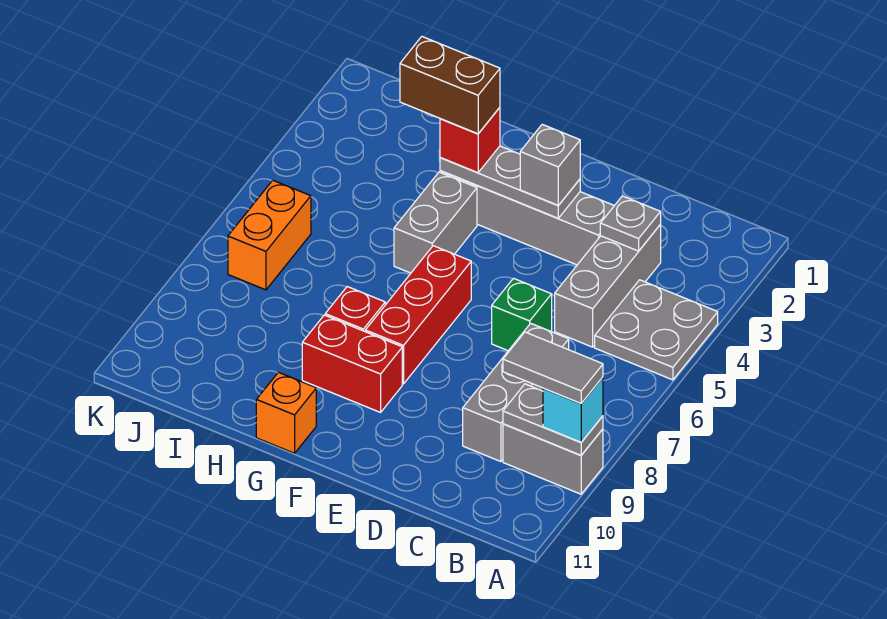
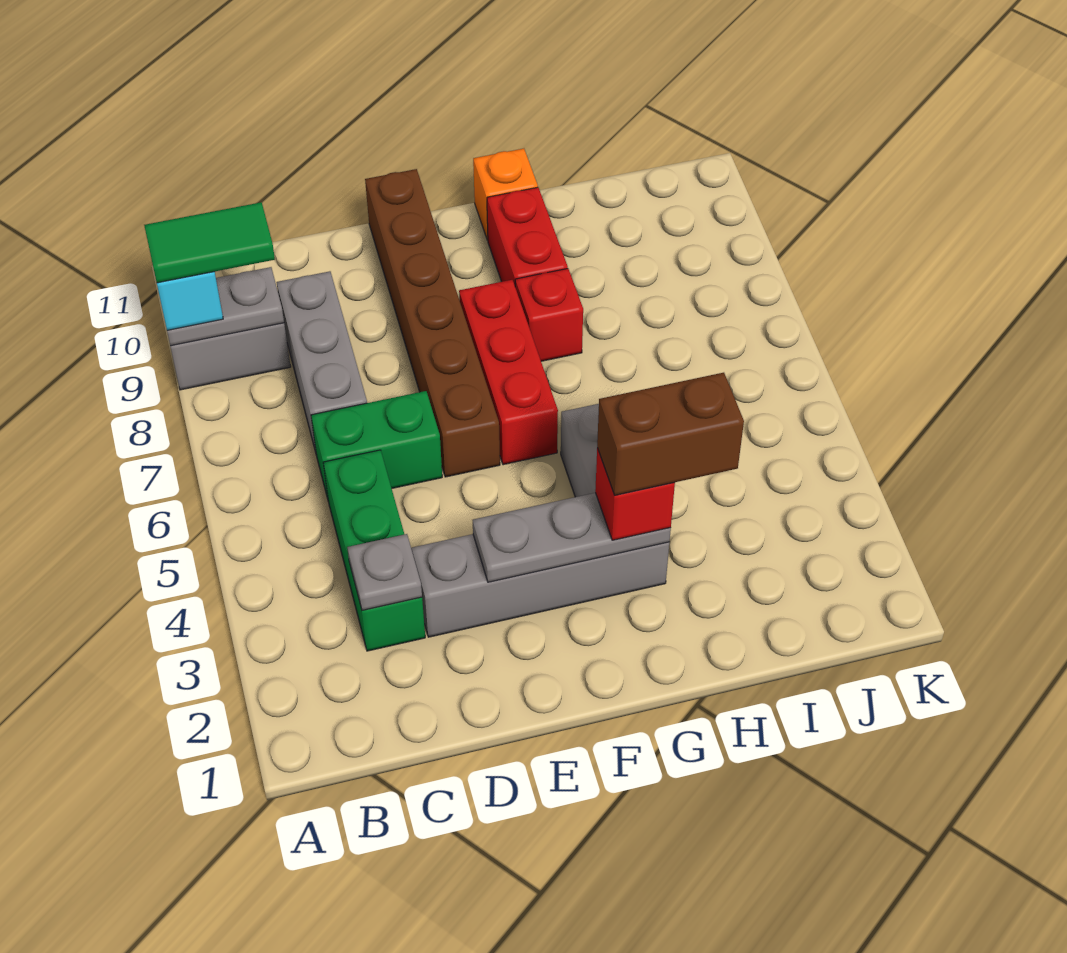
grey 2x2 plate [595,280,718,380] -> none
grey 1x2 tile [503,332,603,403] -> green 1x2 tile [144,202,275,283]
grey 1x3 brick [555,225,661,347] -> green 1x3 brick [323,450,425,651]
green 1x1 brick [492,278,552,351] -> green 1x2 brick [311,391,442,502]
grey 1x1 brick [520,124,580,205] -> none
none -> brown 1x6 brick [365,169,500,477]
red 1x2 brick [302,315,402,412] -> red 1x2 brick turned to [487,187,568,285]
orange 1x2 brick [228,180,311,290] -> none

